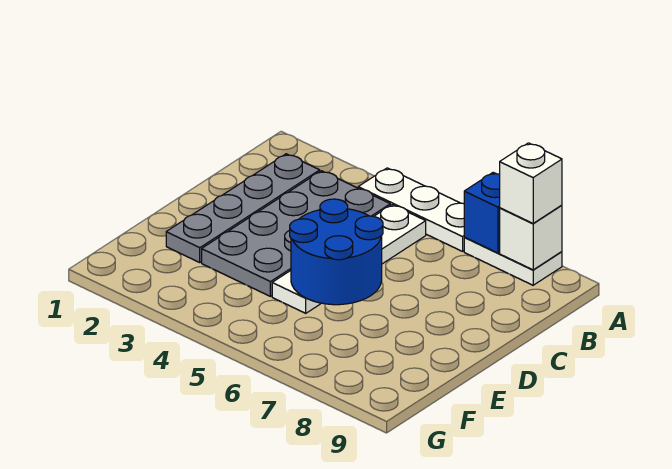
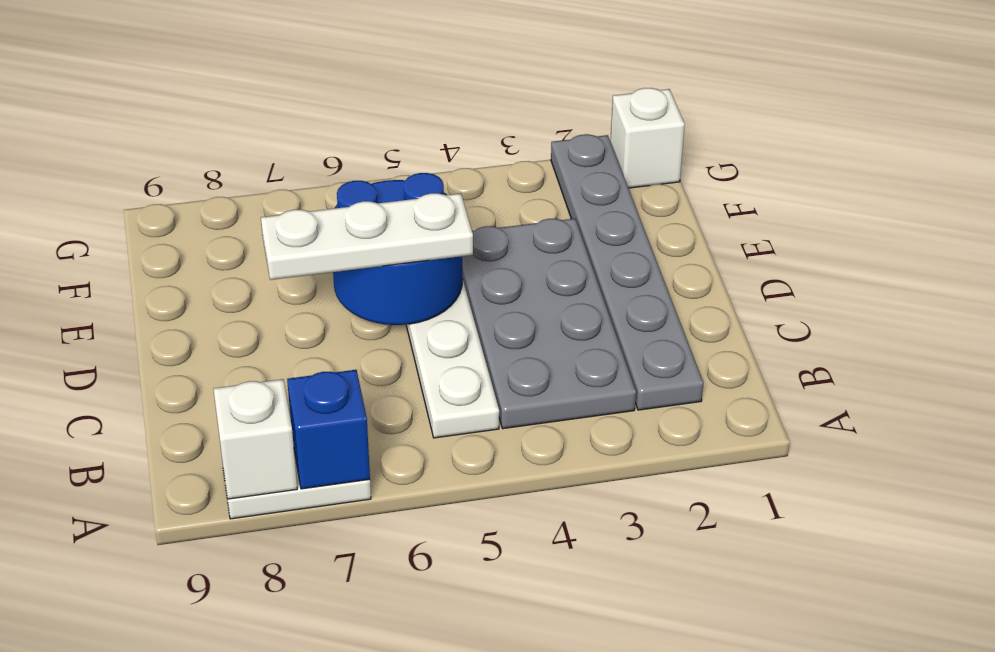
white 1x3 plate [358,168,465,251] -> white 1x3 plate moved to [261,193,473,280]
white 1x1 brick [500,143,562,224] -> white 1x1 brick moved to [610,88,685,188]
grey 1x4 plate [166,154,320,262] -> grey 1x6 plate [551,134,703,410]

